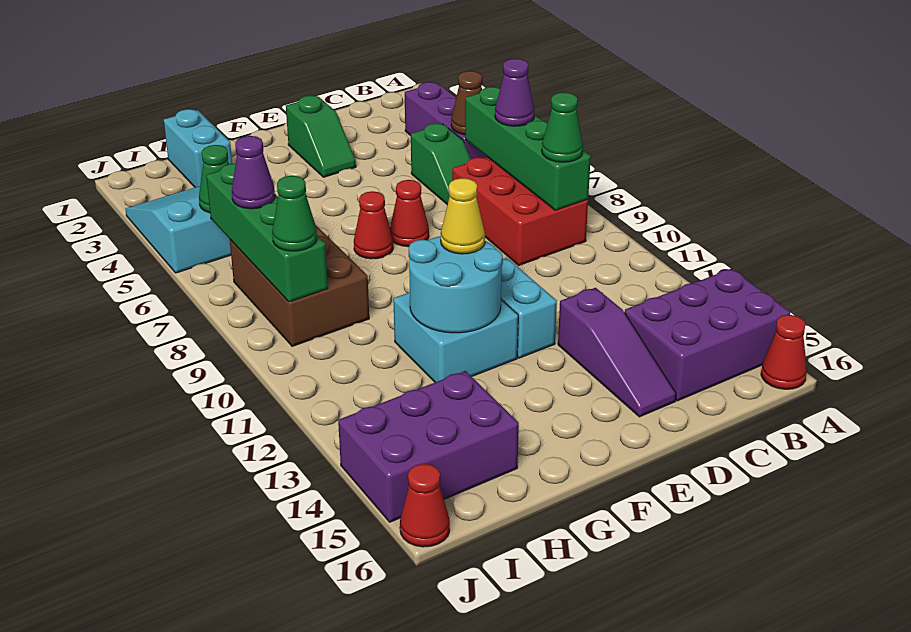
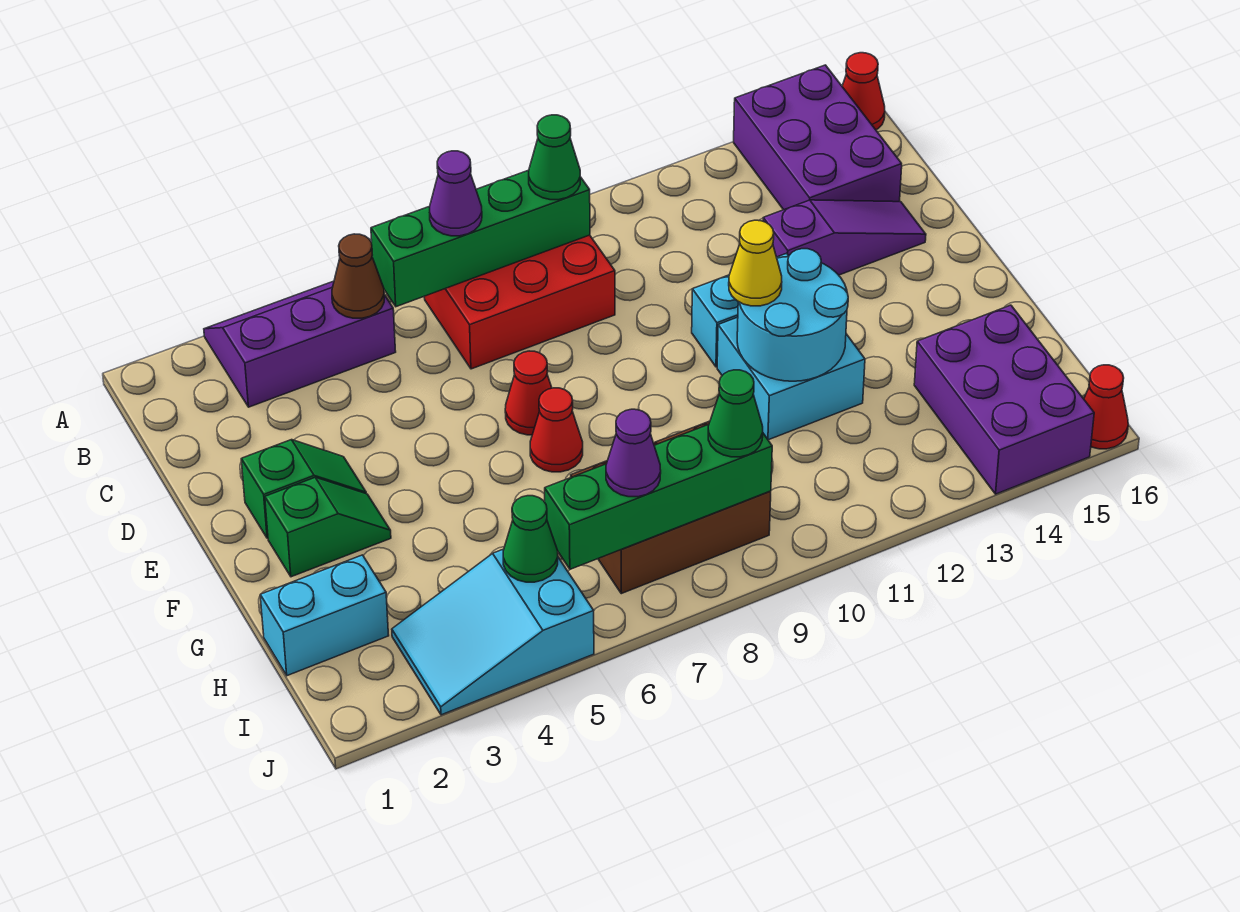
green 1x2 slope [411,123,471,205] -> green 1x2 slope moved to [265,477,391,577]

